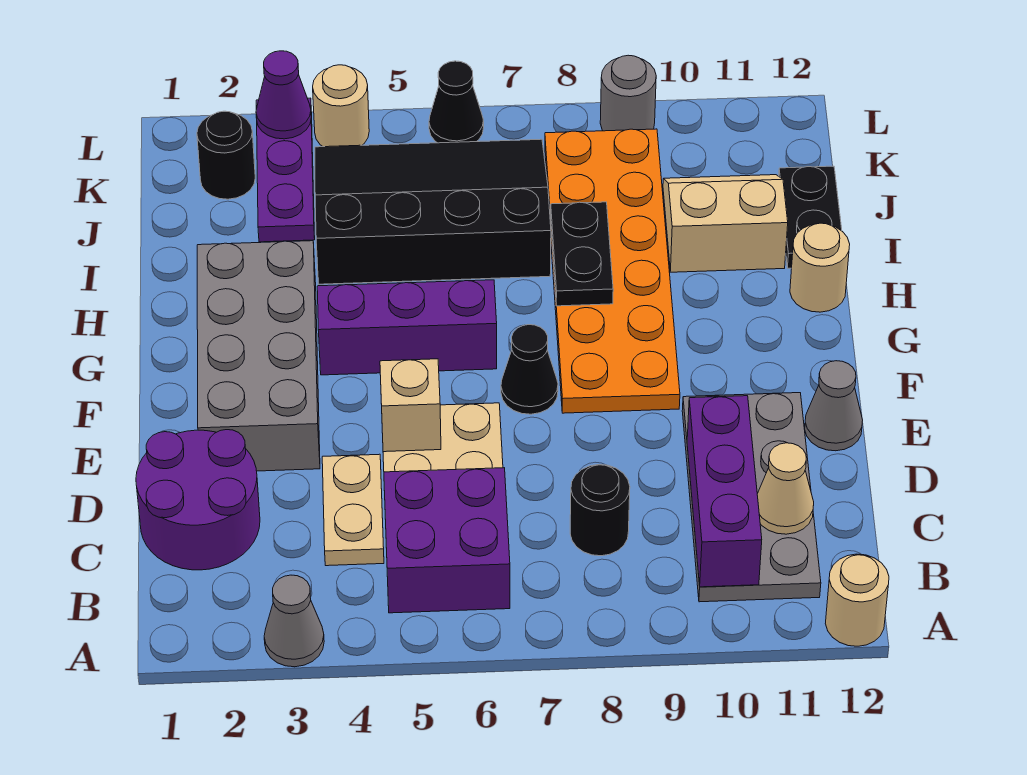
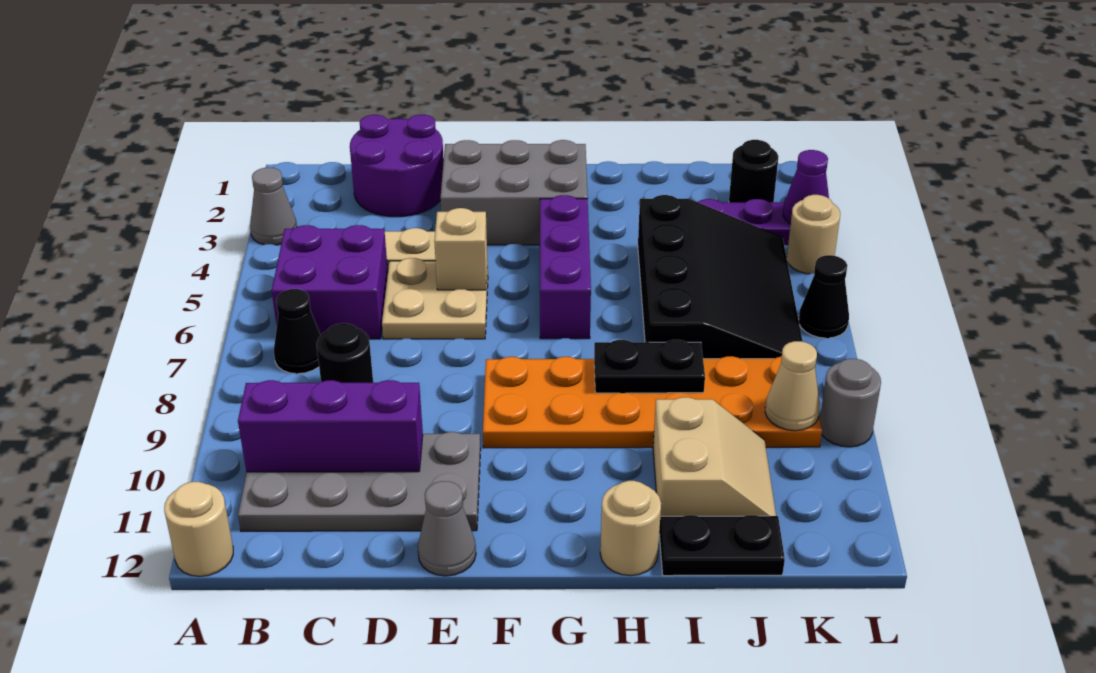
tan 1x1 cone [757,443,814,534] -> tan 1x1 cone moved to [765,341,820,431]
grey 2x4 brick [197,241,320,471] -> grey 2x3 brick [441,140,588,245]
black 1x1 cone [501,325,558,414] -> black 1x1 cone moved to [274,289,321,374]

